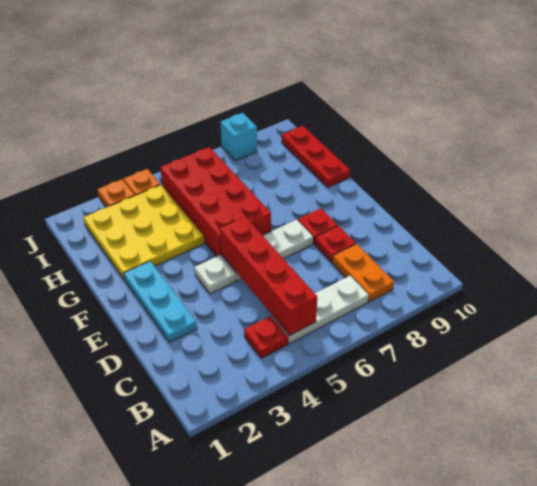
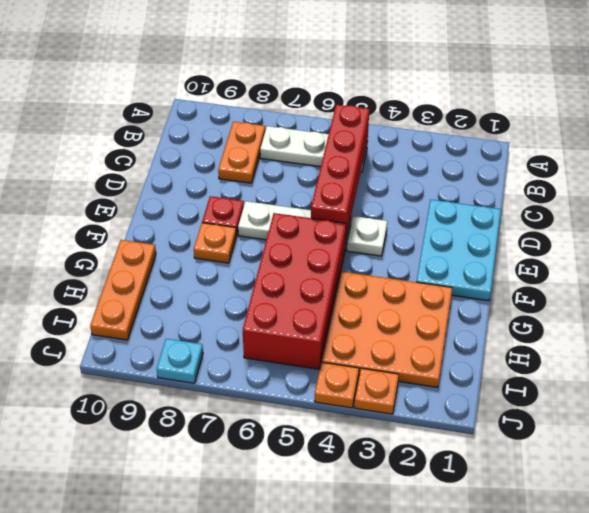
red 1x1 plate [244,316,288,358] -> none
cyan 1x3 plate [124,261,197,343] -> cyan 2x3 plate [416,200,501,301]
red 1x1 plate [315,226,356,262] -> none
none -> orange 1x1 plate [194,223,236,263]
yellow 3x3 plate [83,185,204,280] -> orange 3x3 plate [322,271,452,387]
red 1x3 plate [282,126,350,187] -> orange 1x3 plate [90,240,156,340]
cyan 1x1 brick [220,113,257,161] -> cyan 1x1 plate [157,339,203,383]

